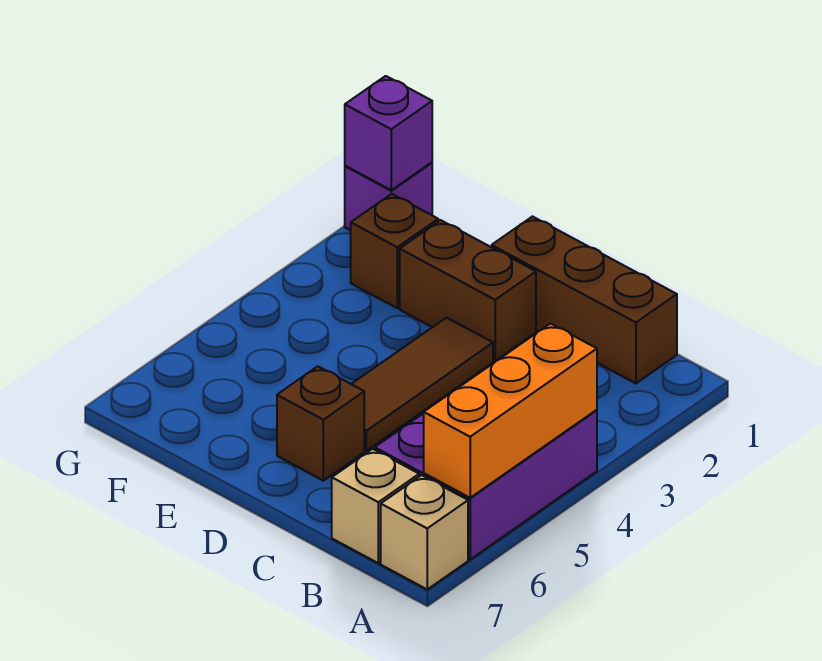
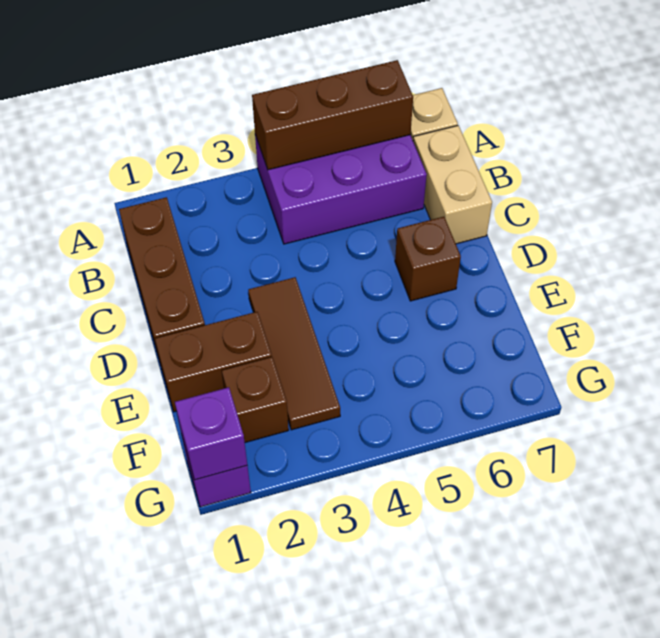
orange 1x3 brick [424,324,597,498] -> brown 1x3 brick [252,60,413,170]
tan 1x1 brick [332,449,419,563] -> tan 1x2 brick [413,125,492,244]
brown 1x2 brick [400,220,536,361] -> brown 1x2 brick turned to [155,312,272,412]
brown 1x3 tile [352,318,493,451] -> brown 1x3 tile turned to [248,277,340,430]

